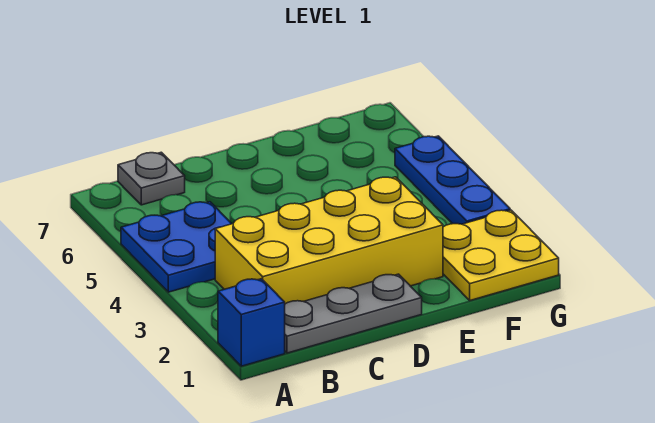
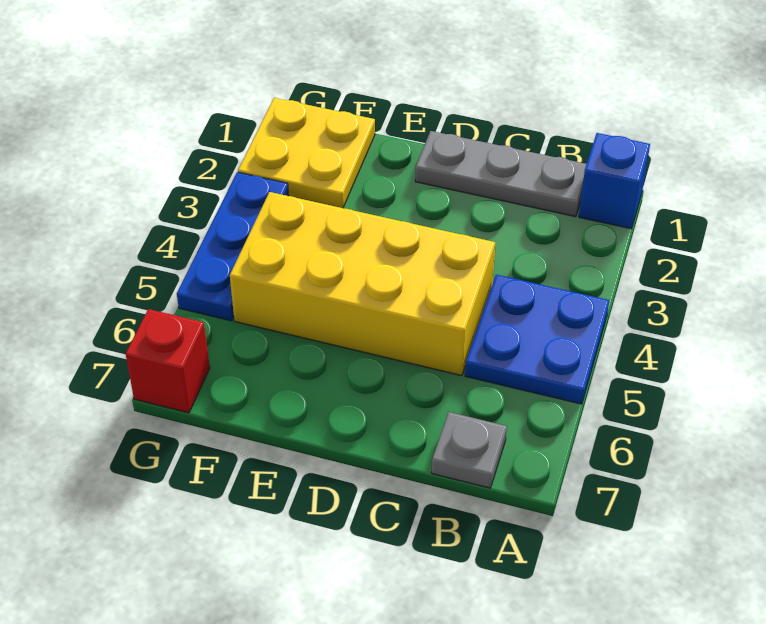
yellow 2x4 brick [215,177,443,304] -> yellow 2x4 brick moved to [230,192,495,376]
none -> red 1x1 brick [126,309,210,413]

